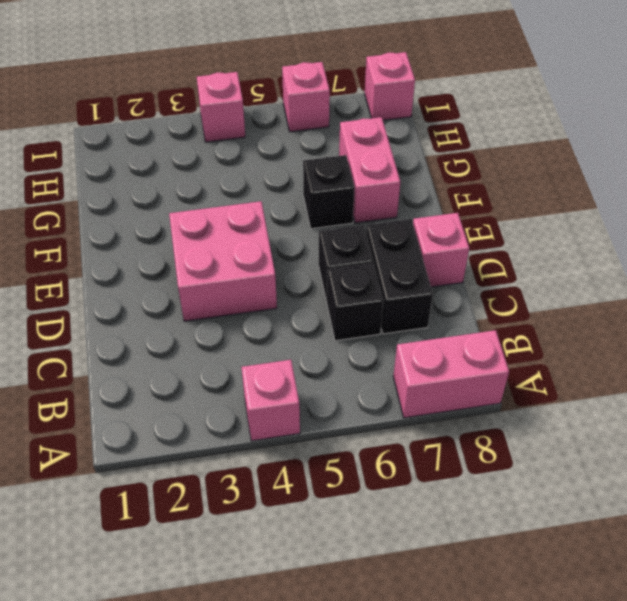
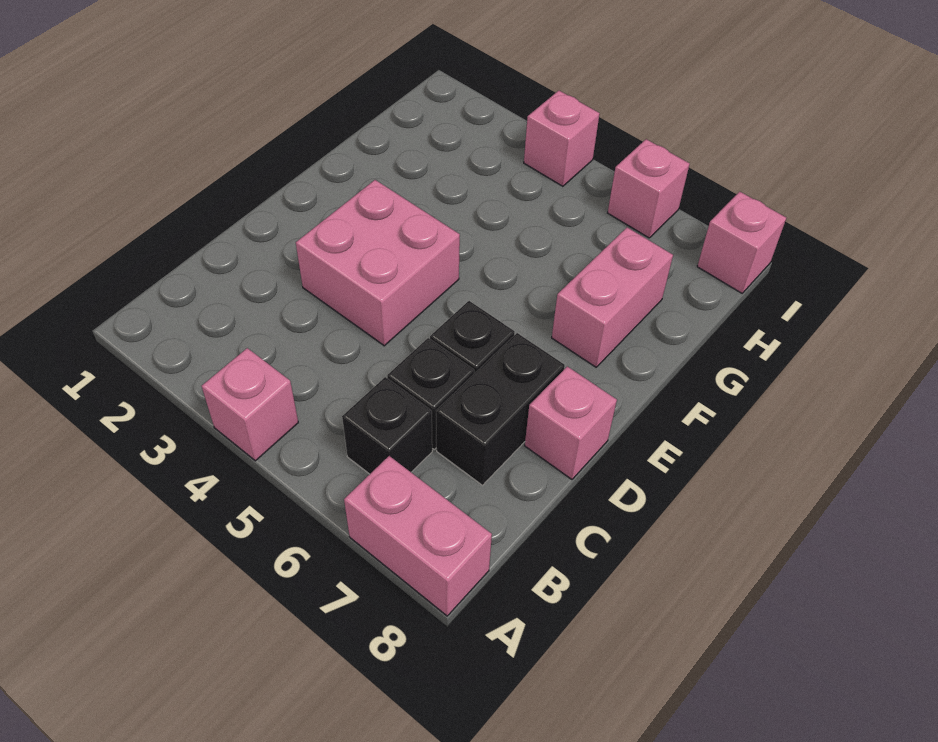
black 1x1 brick [303,155,354,229] -> black 1x1 brick moved to [342,377,432,474]

